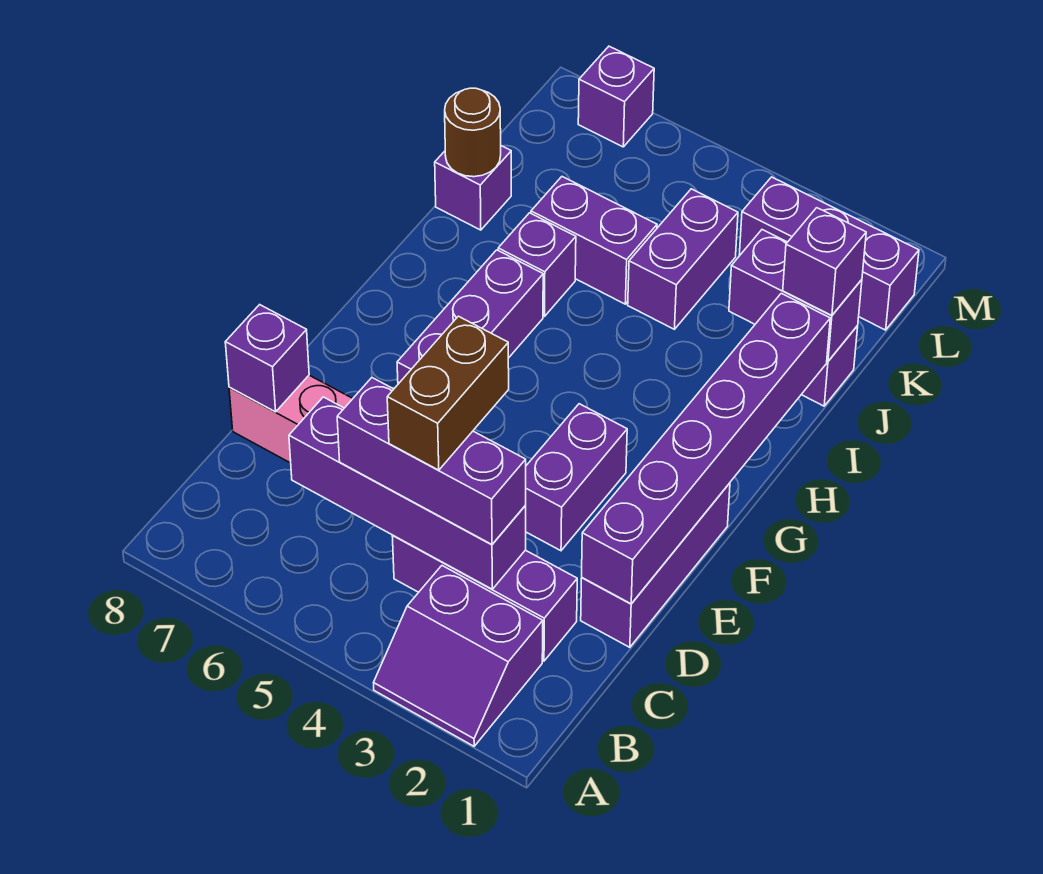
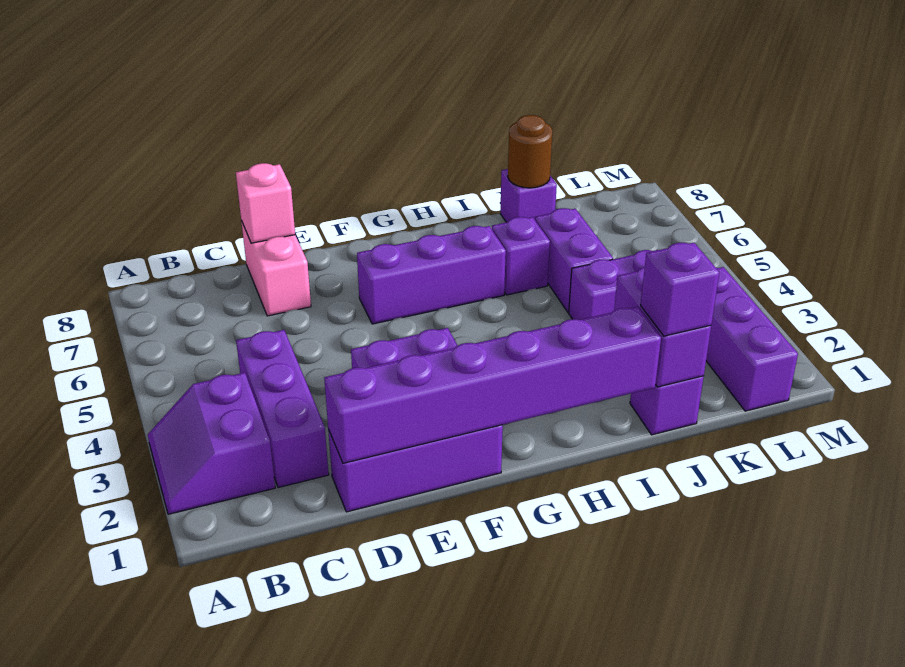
purple 1x4 brick [289,397,526,589] -> none
purple 1x3 brick [337,378,526,544] -> none
brown 1x2 brick [387,316,509,470] -> none
purple 1x1 brick [225,305,309,412] -> pink 1x1 brick [236,163,295,243]
purple 1x1 brick [578,46,654,147] -> none

